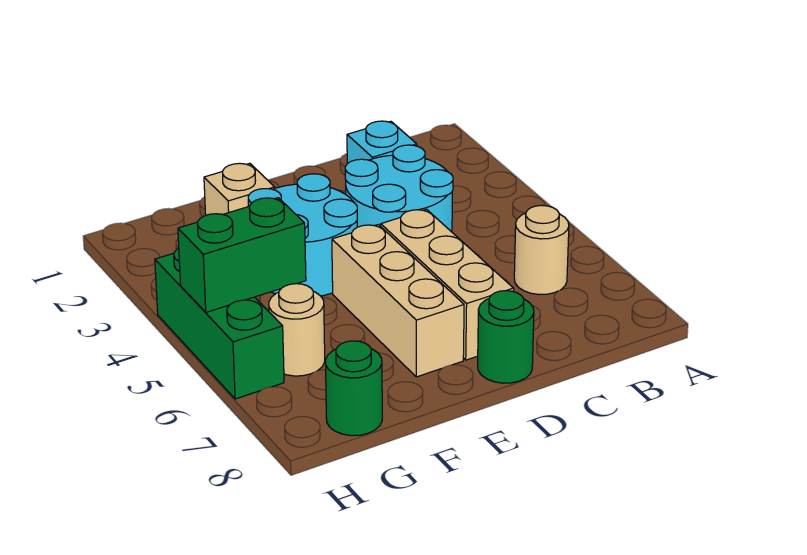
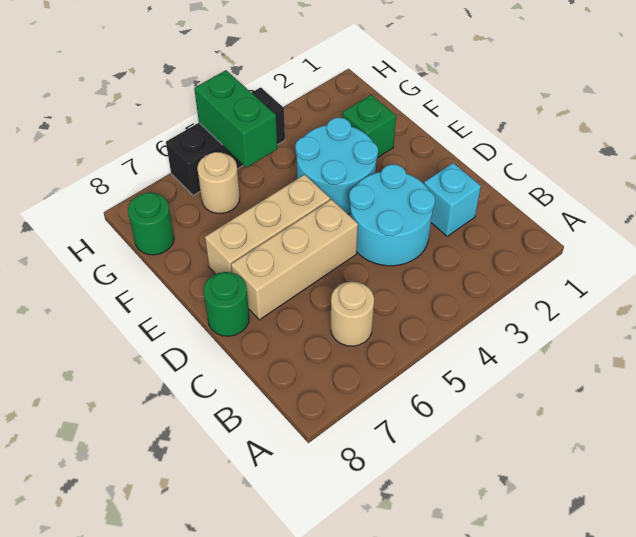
tan 1x1 brick [204,163,275,215] -> green 1x1 brick [342,95,396,158]
green 1x3 brick [155,248,284,399] -> black 1x3 brick [166,87,285,195]

